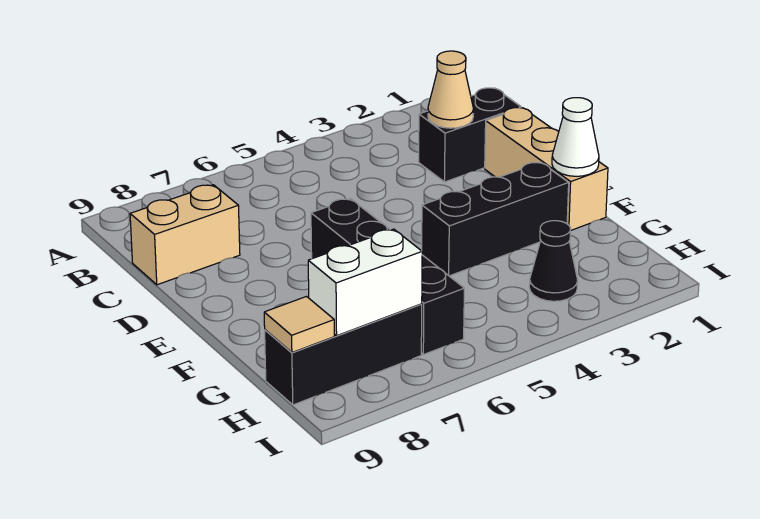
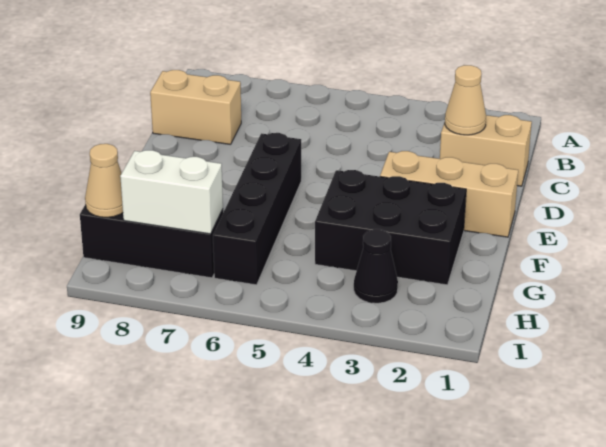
black 1x2 brick [419,88,521,182] -> tan 1x2 brick [440,115,532,186]
tan 1x3 brick [485,108,608,231] -> tan 1x3 brick turned to [380,151,518,237]
white 1x1 cone [552,98,599,176] -> none
black 1x3 brick [422,162,569,276] -> black 2x3 brick [315,170,466,285]
tan 1x1 tile [264,297,334,352] -> tan 1x1 cone [85,144,123,217]

